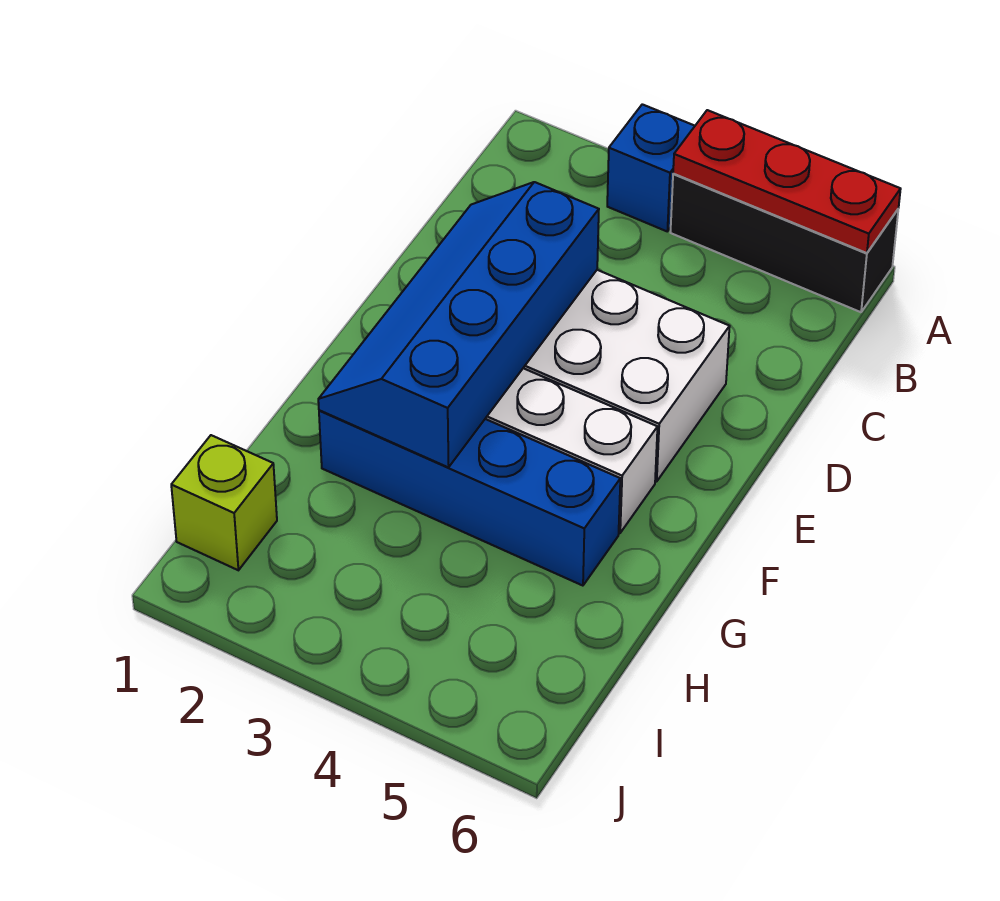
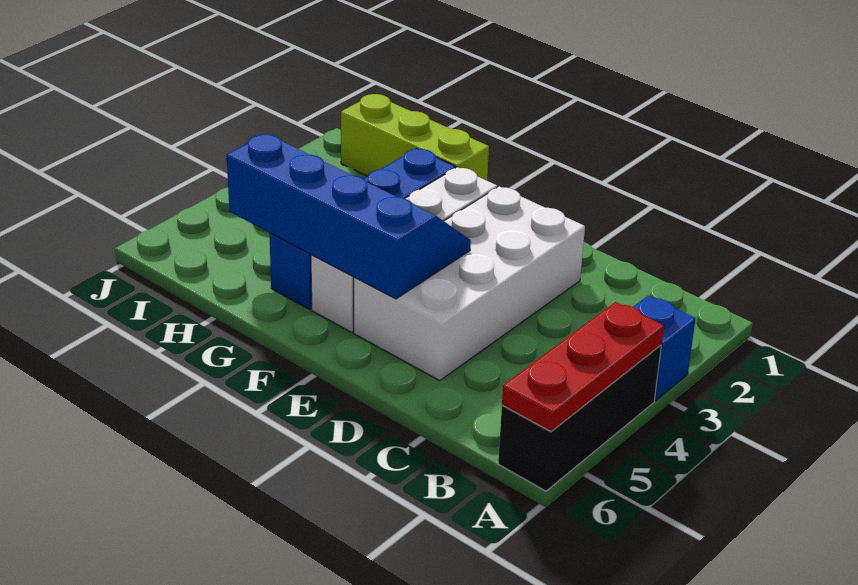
blue 2x4 slope [318,182,599,467] -> blue 2x4 slope moved to [227,134,471,299]
lime 1x1 brick [171,435,277,570] -> lime 1x3 brick [341,94,489,180]

